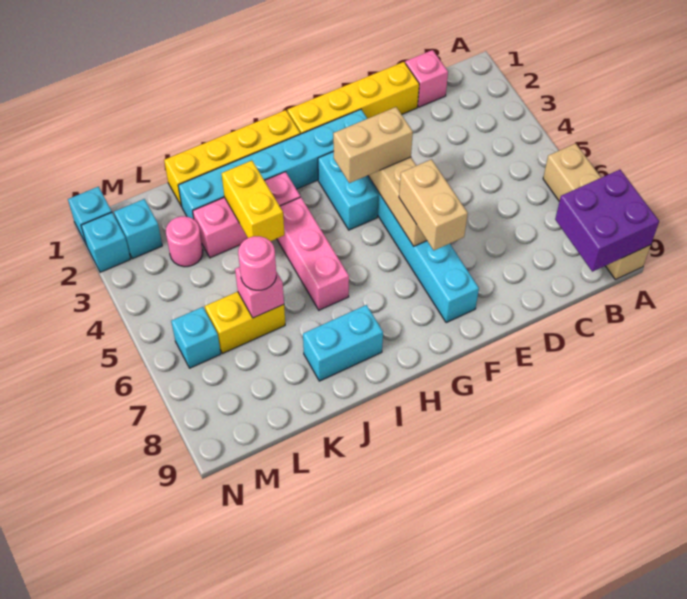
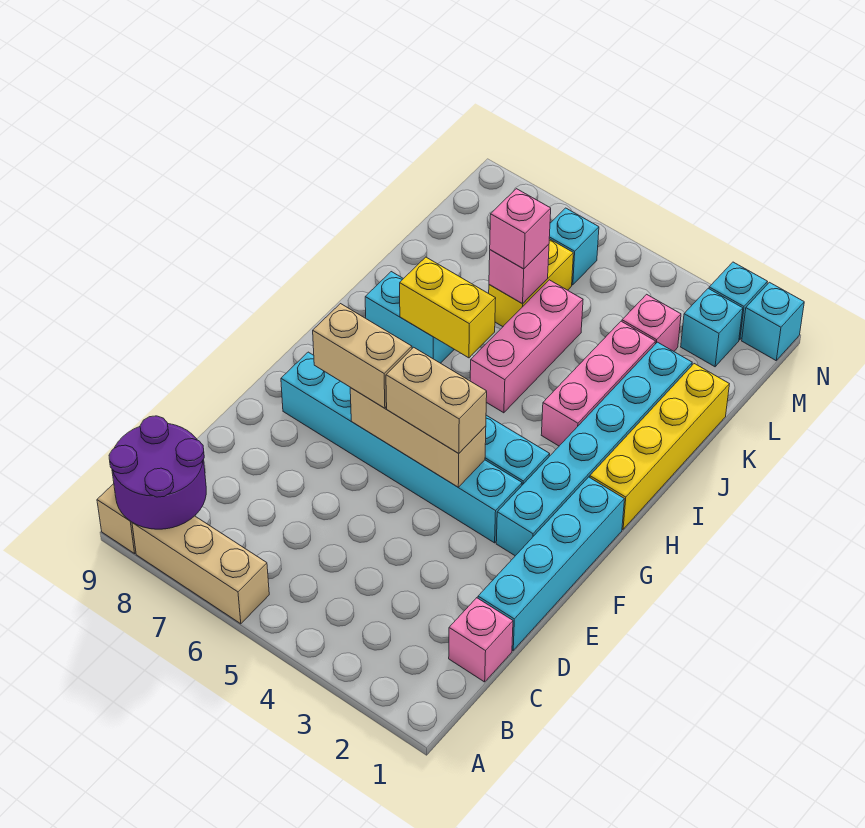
purple 2x2 brick [555,170,659,272] -> purple 2x2 round brick [109,416,206,529]
yellow 1x4 brick [287,62,419,134] -> cyan 1x4 brick [478,477,624,650]
tan 1x2 brick [333,107,413,183] -> tan 1x2 brick turned to [386,347,487,454]
pink 1x3 brick [277,197,349,310] -> pink 1x3 brick turned to [470,280,583,413]
cyan 1x2 brick [303,305,383,381] -> cyan 1x2 brick turned to [365,272,454,363]
yellow 1x2 brick [222,161,284,241] -> yellow 1x2 brick moved to [400,257,496,358]
pink 1x1 round brick [238,236,276,290] -> pink 1x1 brick [490,189,551,269]
pink 1x1 round brick [166,216,203,267] -> pink 1x1 brick [622,294,681,351]

